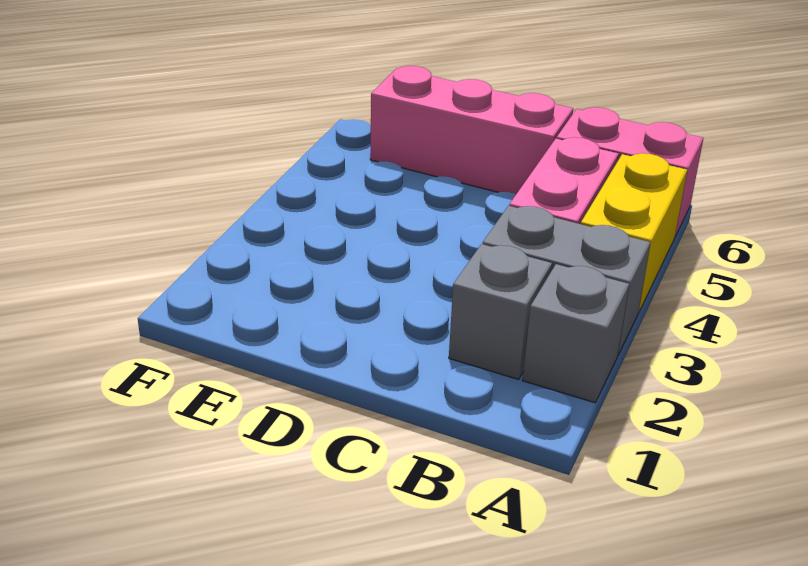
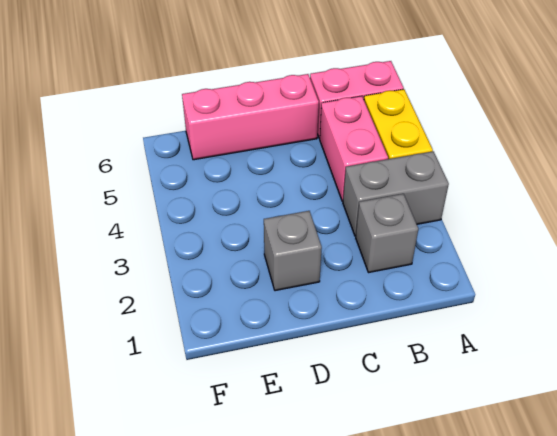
grey 1x1 brick [522,264,629,403] -> grey 1x1 brick moved to [264,211,322,291]

